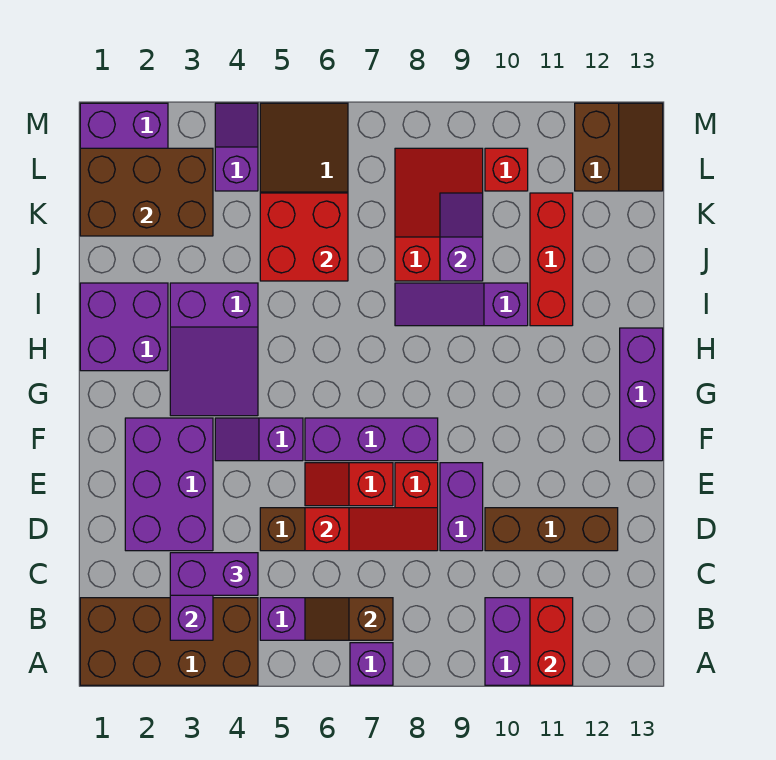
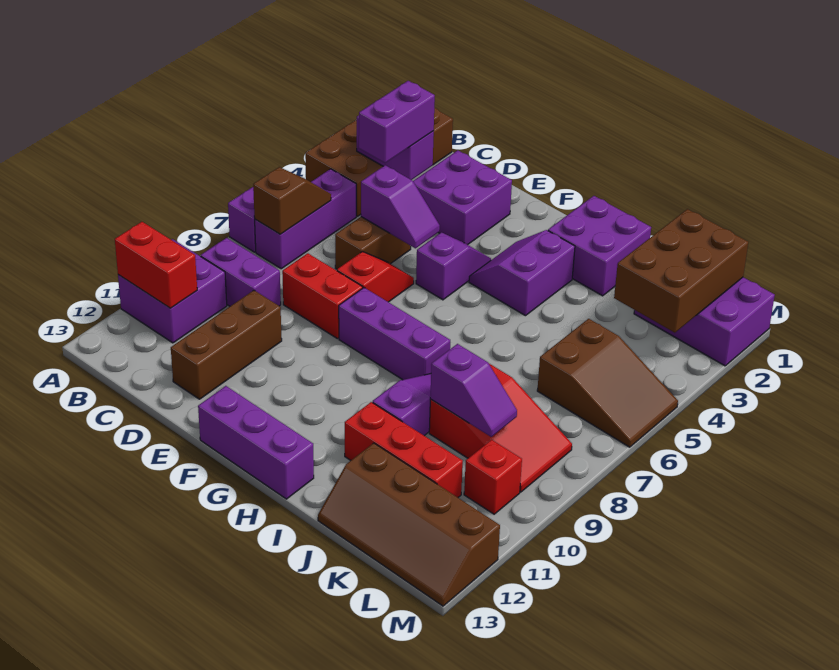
purple 2x3 brick [125,418,213,551] -> purple 2x2 brick [413,150,512,245]
red 1x3 slope [305,508,438,551] -> none
purple 1x2 brick [440,463,483,551] -> purple 1x2 brick moved to [201,238,281,306]
purple 1x3 brick [305,418,438,461] -> purple 1x3 brick turned to [339,288,450,380]
purple 2x3 slope [170,283,258,416] -> purple 2x2 slope [469,230,575,316]
red 2x2 brick [260,193,348,281] -> none
purple 1x2 slope [215,103,258,191] -> purple 1x2 slope moved to [361,165,440,248]
brown 2x2 slope [575,103,663,191] -> brown 2x4 slope [318,443,500,606]

